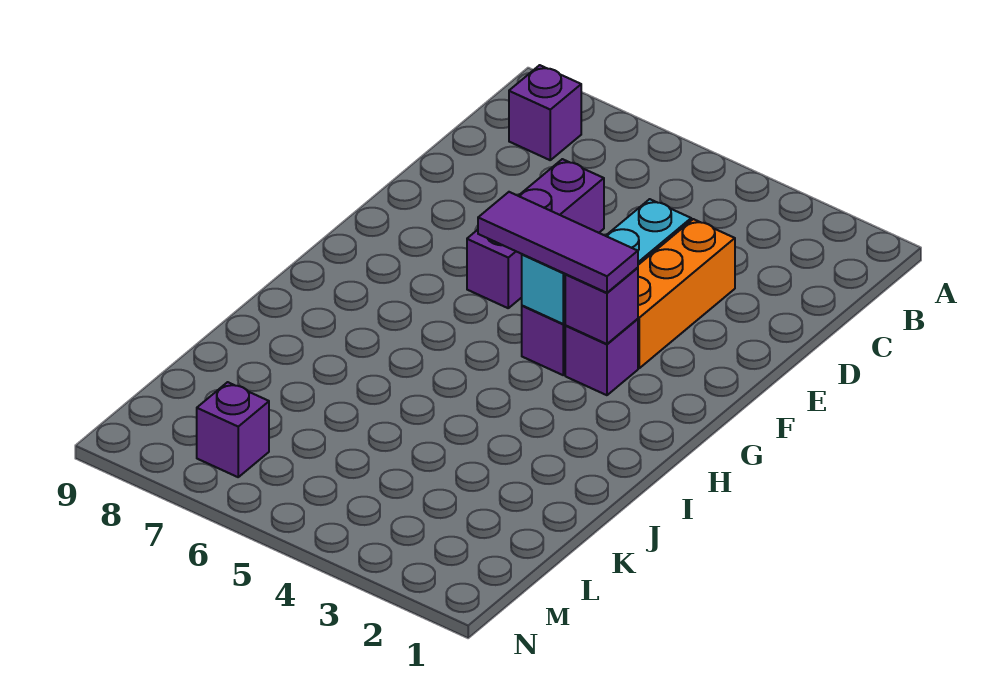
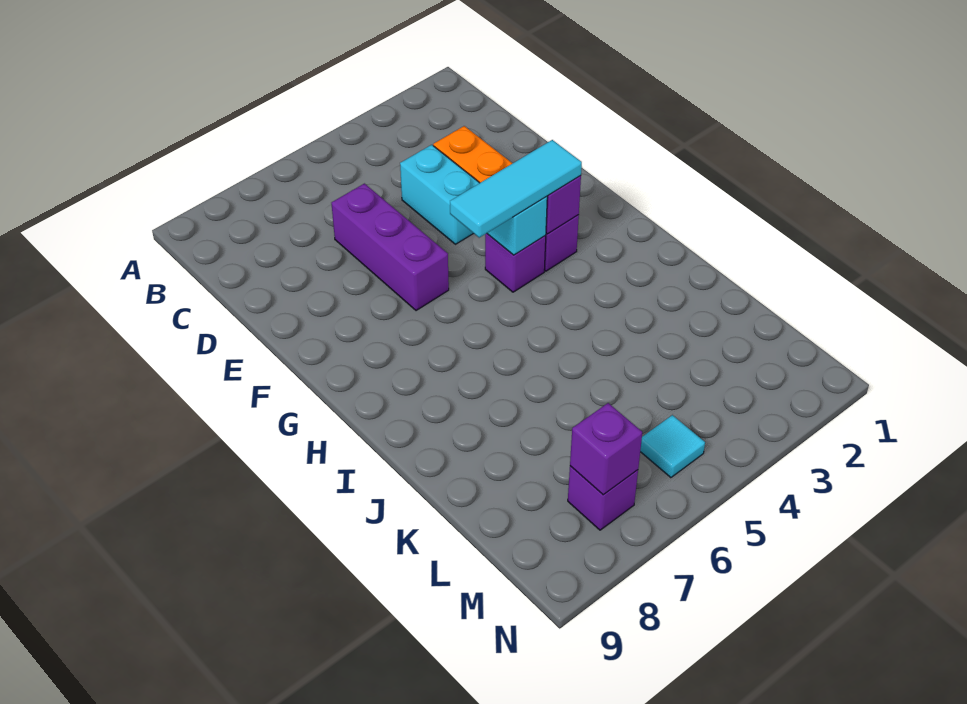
purple 1x1 brick [509,65,581,160] -> purple 1x1 brick moved to [570,403,642,495]
purple 1x3 tile [478,192,638,293] -> cyan 1x3 tile [450,140,582,238]
none -> cyan 1x1 tile [640,415,705,478]

